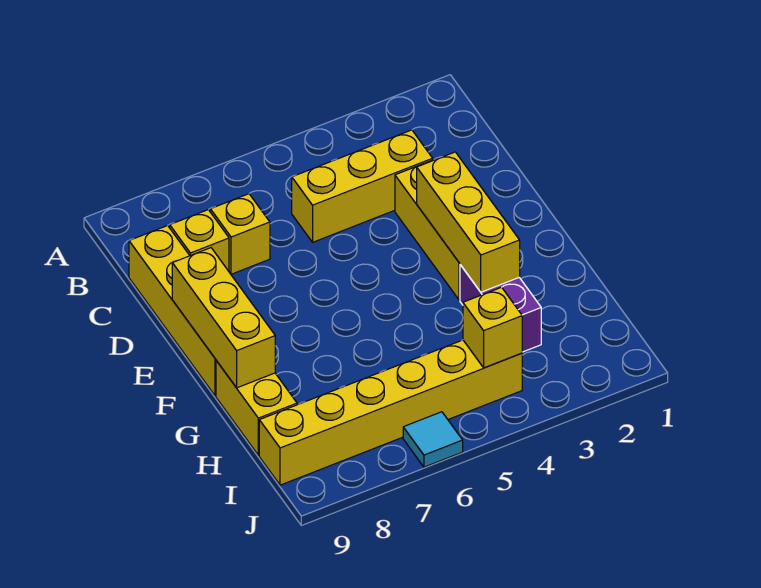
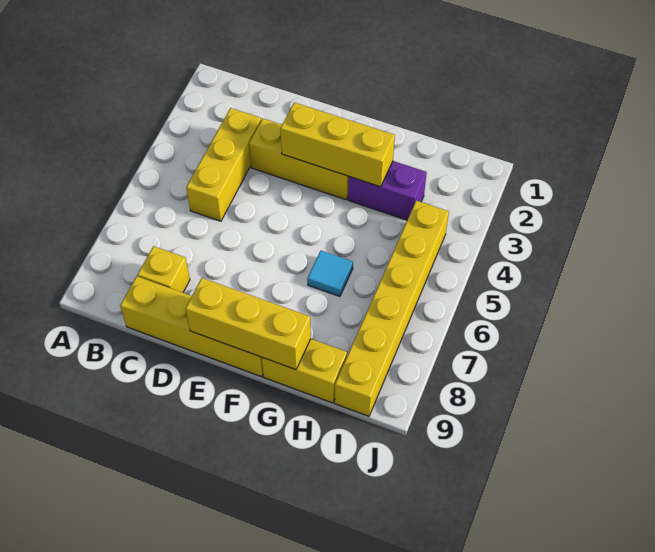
yellow 1x1 brick [210,194,270,274] -> none
yellow 1x1 brick [463,287,522,368] -> none
cyan 1x1 tile [403,412,463,467] -> cyan 1x1 tile moved to [307,251,353,297]

